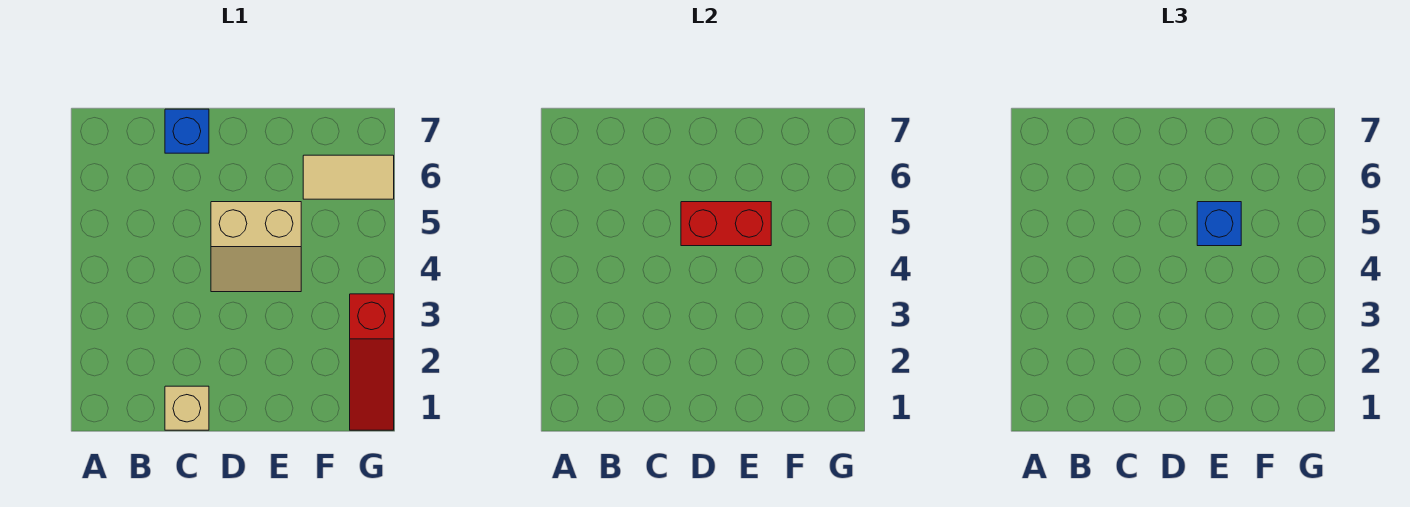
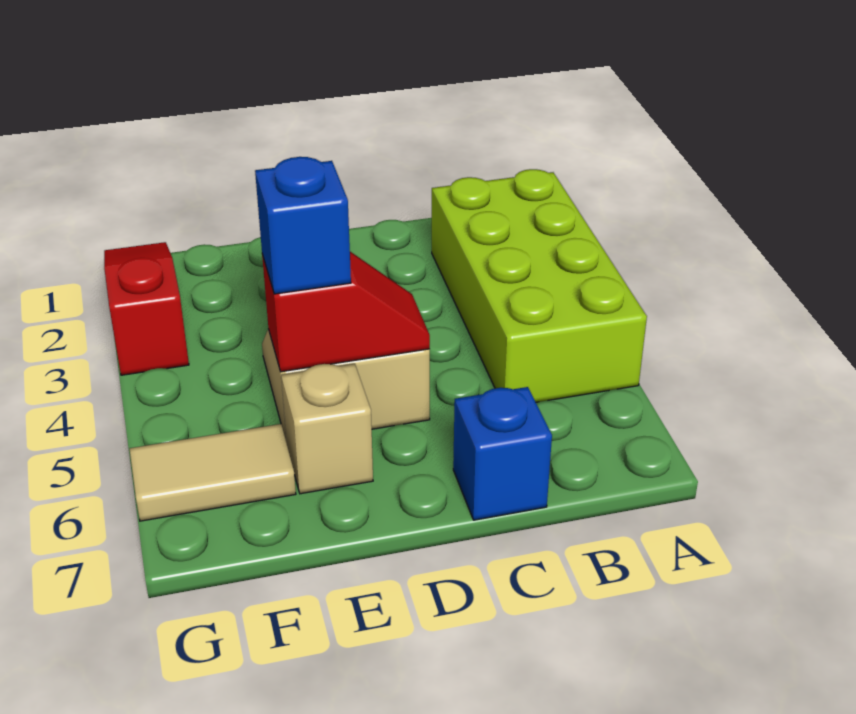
none -> lime 2x4 brick [432,169,647,402]
tan 1x1 brick [165,386,209,430] -> tan 1x1 brick moved to [281,364,373,494]
red 1x2 brick [681,202,771,246] -> red 1x2 slope [262,252,430,372]

